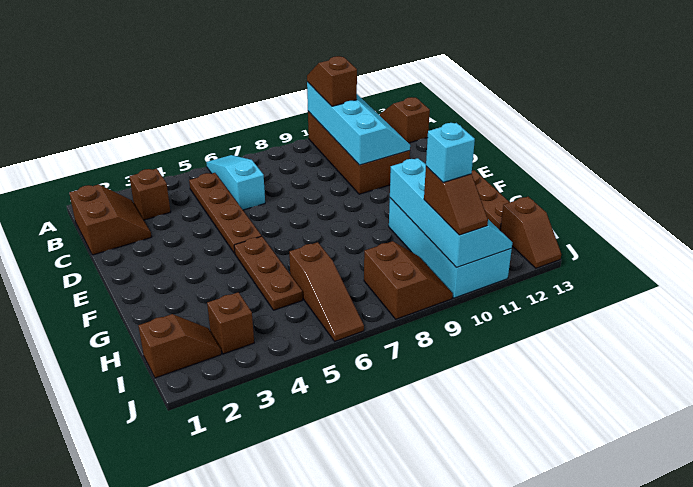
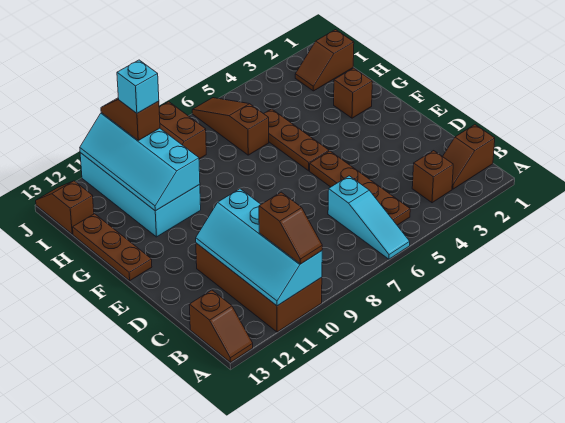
brown 2x2 slope [69,184,151,255] -> brown 1x2 slope [443,125,495,189]
brown 1x1 brick [207,292,254,354] -> brown 1x1 brick moved to [334,68,372,118]

